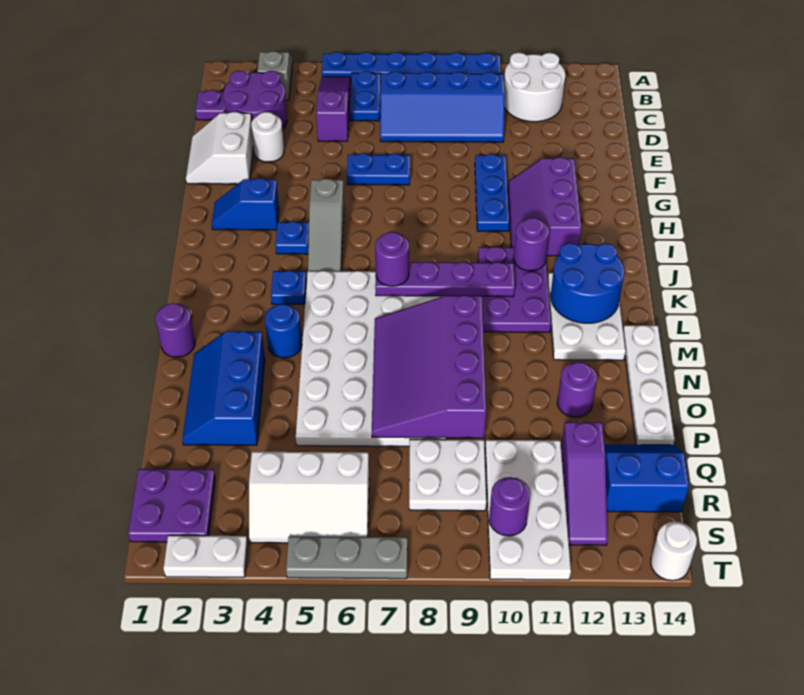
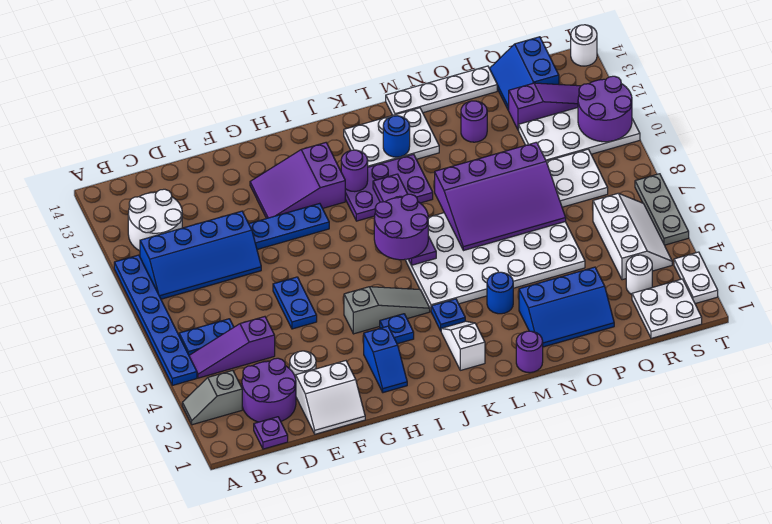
blue 2x4 slope [380,72,505,142] -> blue 2x4 slope turned to [140,211,261,299]
purple 2x3 slope [508,157,581,256] -> purple 2x3 slope turned to [250,143,345,218]
none -> white 1x2 slope [441,321,485,370]
purple 1x1 round brick [375,232,409,286] -> purple 2x2 round brick [374,194,428,260]
blue 2x2 round brick [551,243,624,323] -> blue 1x1 round brick [383,116,410,157]
purple 2x2 plate [128,469,215,542] -> white 2x2 plate [632,279,702,338]
none -> white 1x1 round brick [626,255,652,294]
purple 1x1 round brick [489,477,530,536] -> purple 2x2 round brick [578,76,632,142]

